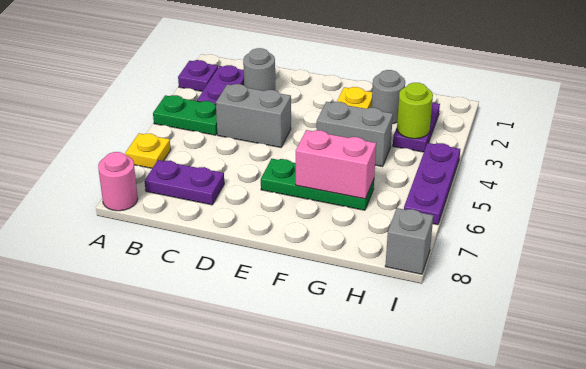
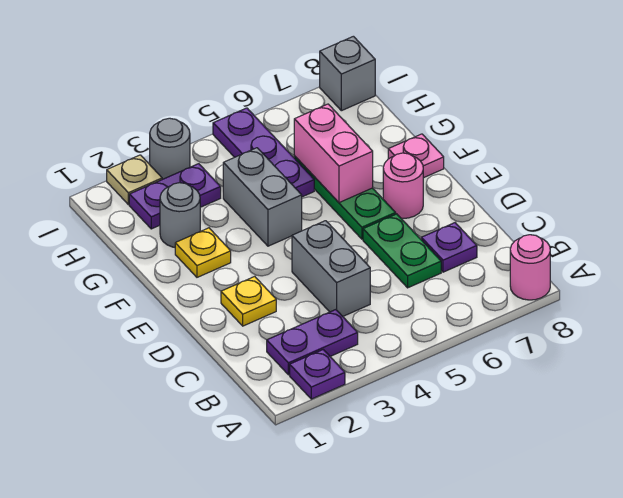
green 1x2 plate [153,95,217,135] -> green 1x2 plate moved to [363,214,441,288]
yellow 1x1 plate [126,133,171,168] -> yellow 1x1 plate moved to [221,276,276,326]
purple 1x2 plate [145,160,224,205] -> purple 1x1 plate [421,223,477,272]
grey 1x1 round brick [243,48,275,91] -> grey 1x1 round brick moved to [150,118,190,179]
none -> pink 1x1 round brick [383,153,423,218]
none -> pink 1x1 plate [388,134,444,178]
lime 1x1 round brick [397,83,433,139] -> none
none -> tan 1x1 plate [107,155,162,205]
purple 1x3 plate [404,143,460,225] -> purple 1x3 plate turned to [213,108,314,197]

